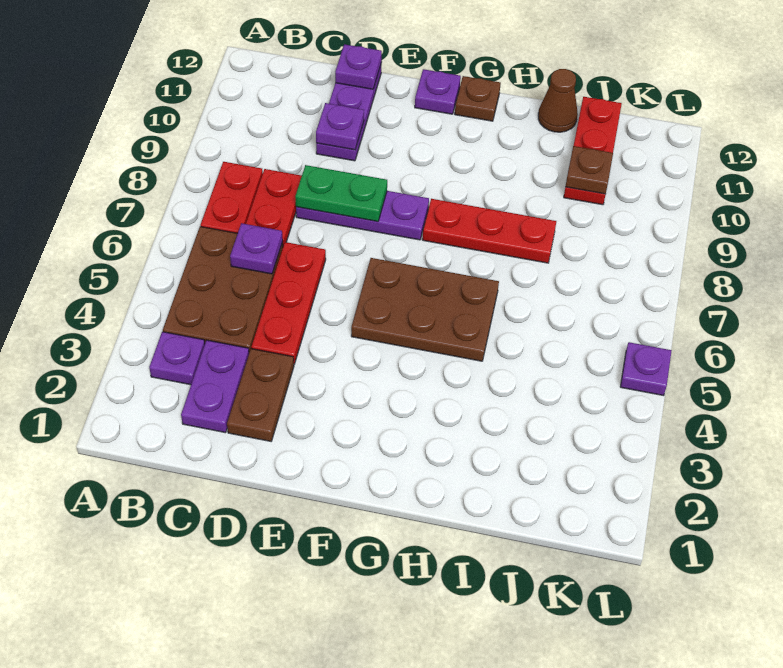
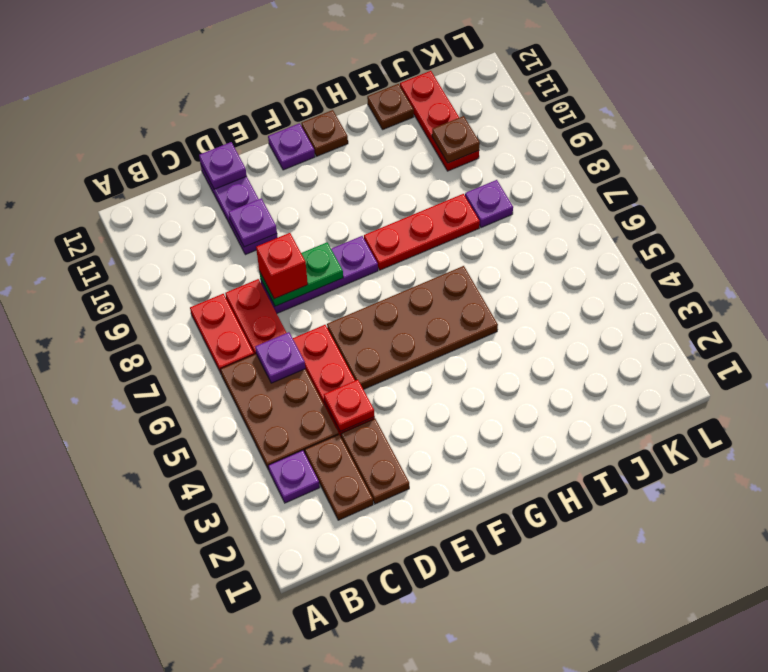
purple 1x2 plate [181,340,249,433] -> brown 1x2 plate [305,435,373,520]
none -> red 1x1 plate [324,380,375,432]
none -> red 1x1 brick [256,233,308,299]
brown 2x3 plate [351,258,499,361] -> brown 2x4 plate [327,266,498,389]
brown 1x1 cone [538,69,578,132] -> brown 1x1 plate [367,84,414,129]
purple 1x1 plate [620,342,672,396] -> purple 1x1 plate moved to [465,180,513,228]

